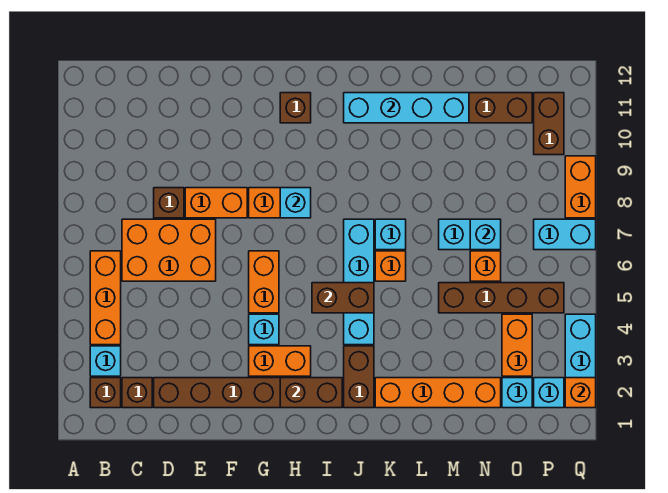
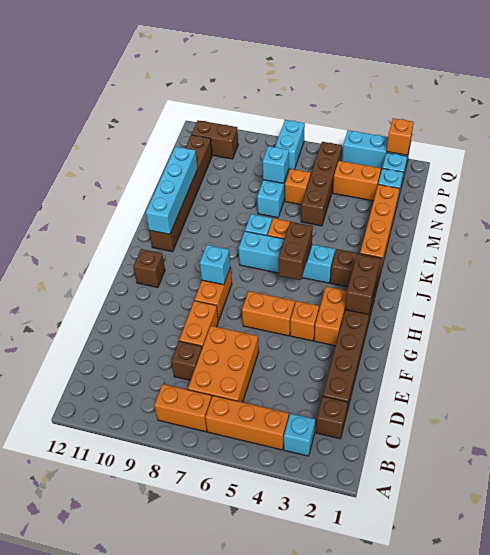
brown 1x1 brick [90,378,121,408] -> none
cyan 1x1 brick [249,314,279,345] -> orange 1x1 brick [290,301,319,341]
orange 1x2 brick [565,156,596,218] -> orange 1x2 brick moved to [154,384,212,432]

